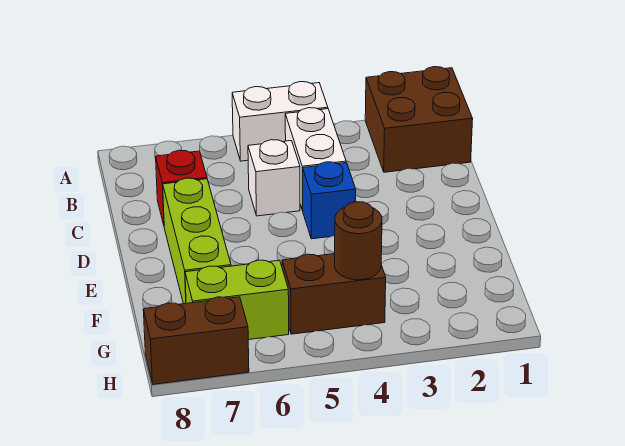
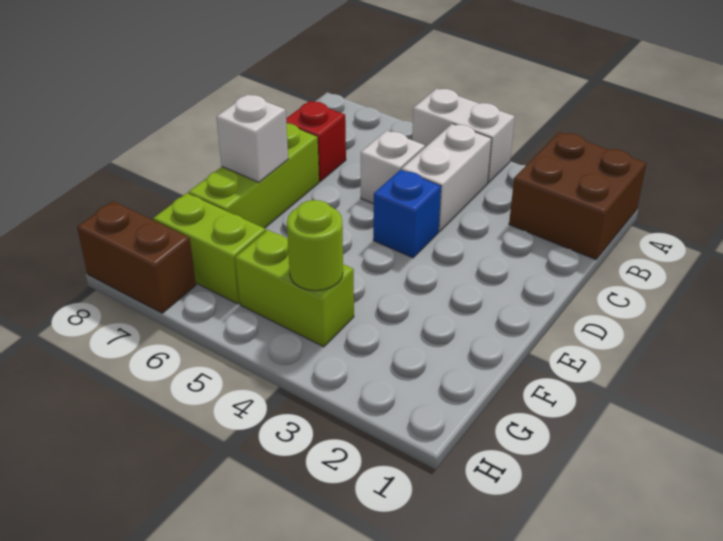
none -> white 1x1 brick [216,94,288,182]
brown 1x2 brick [282,254,386,334] -> lime 1x2 brick [235,230,354,347]
brown 1x1 round brick [335,202,382,280] -> lime 1x1 round brick [287,200,343,291]

